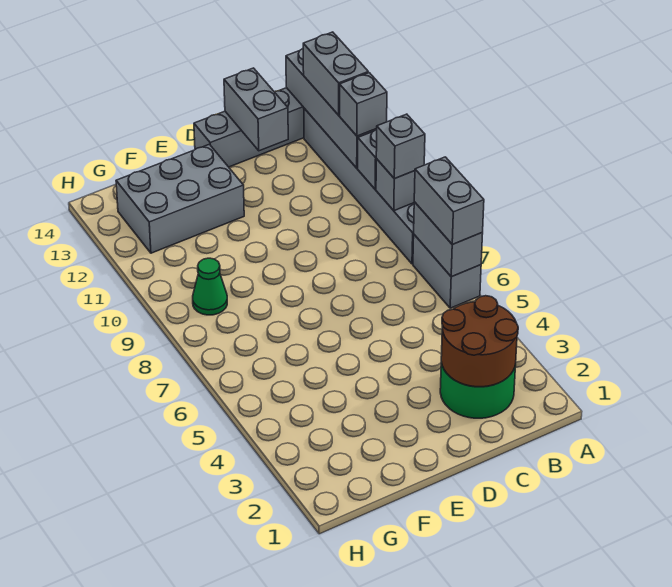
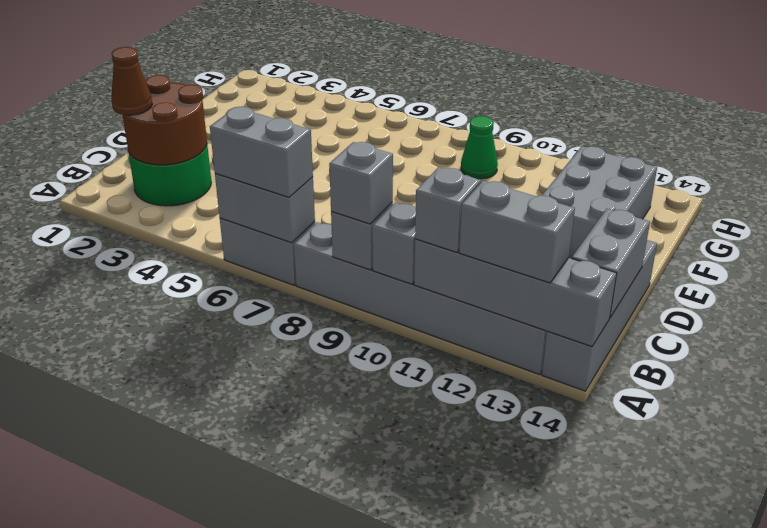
none -> brown 1x1 cone [111,47,152,115]
grey 1x2 brick [224,68,288,151] -> grey 1x2 brick turned to [572,209,650,317]

